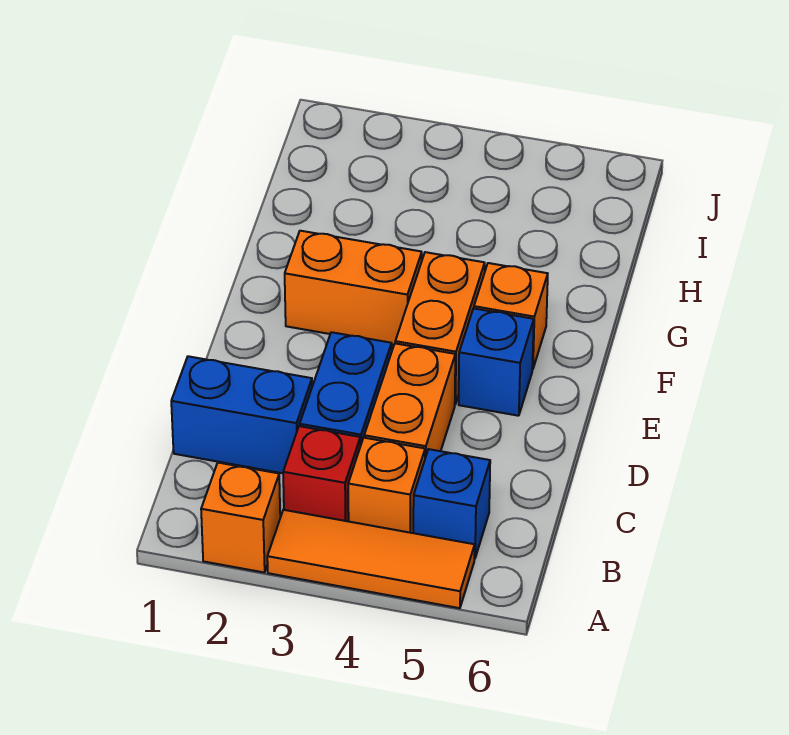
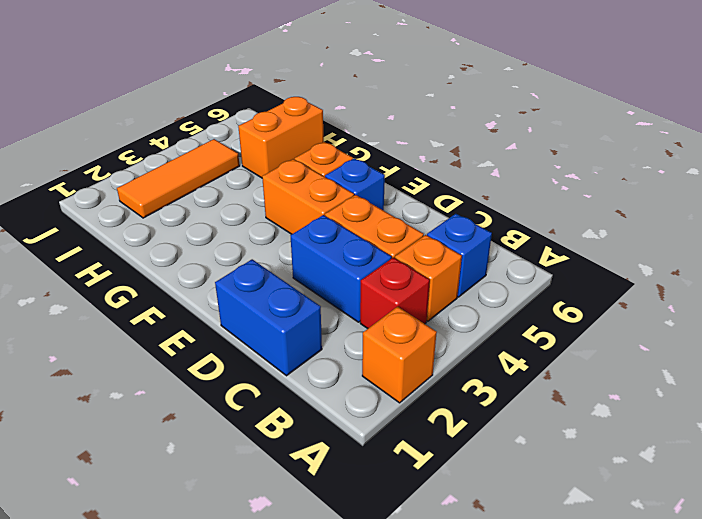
orange 1x3 tile [267,510,475,608] -> orange 1x3 tile moved to [117,139,240,218]
blue 1x2 brick [171,356,312,473] -> blue 1x2 brick turned to [215,259,322,376]
orange 1x2 brick [285,231,422,345] -> orange 1x2 brick moved to [238,97,324,178]

